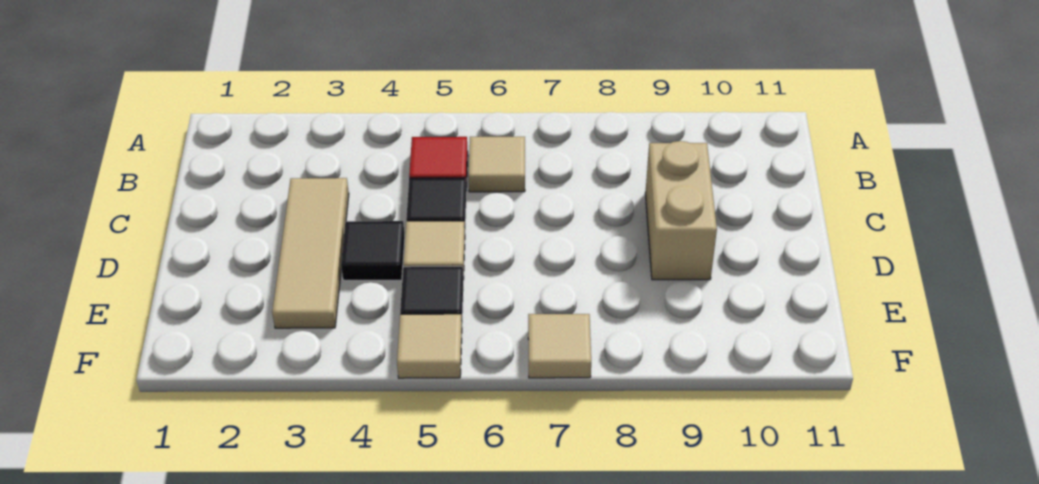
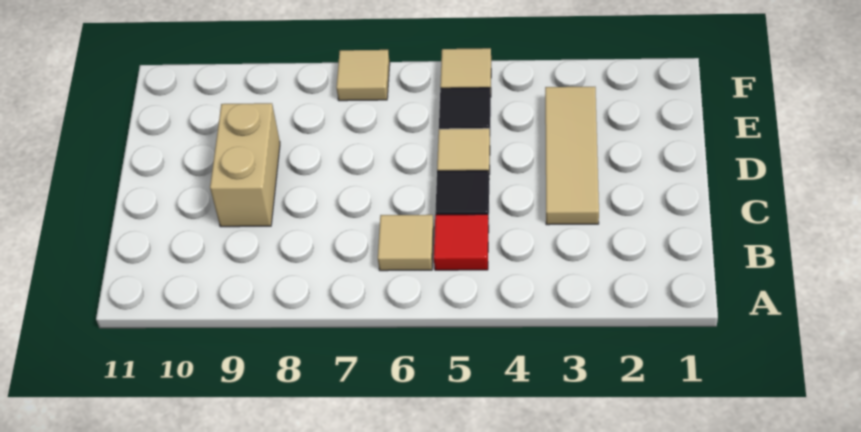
black 1x1 tile [341,221,405,280] -> none

